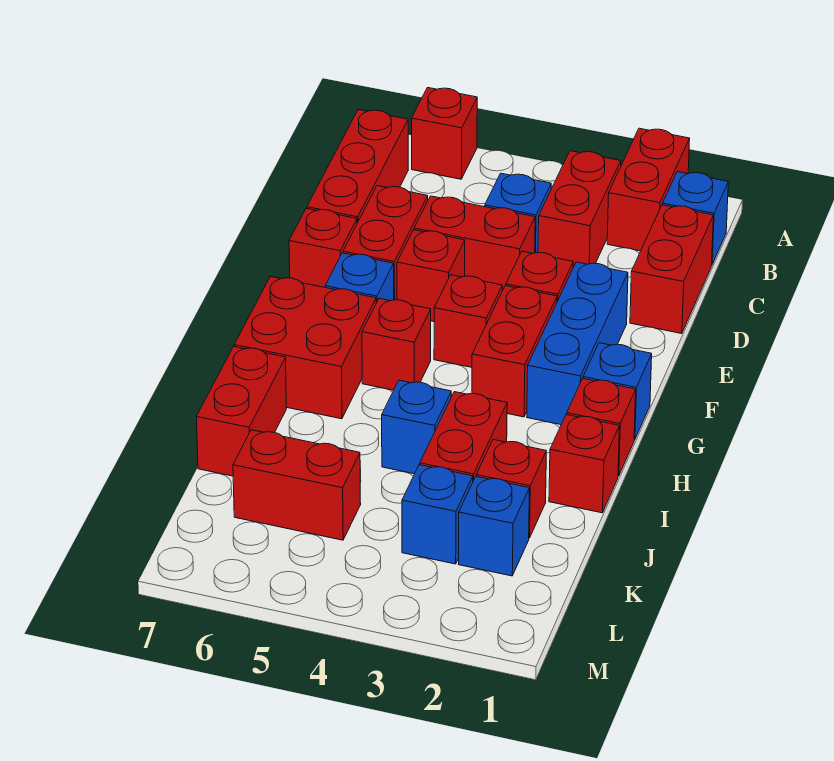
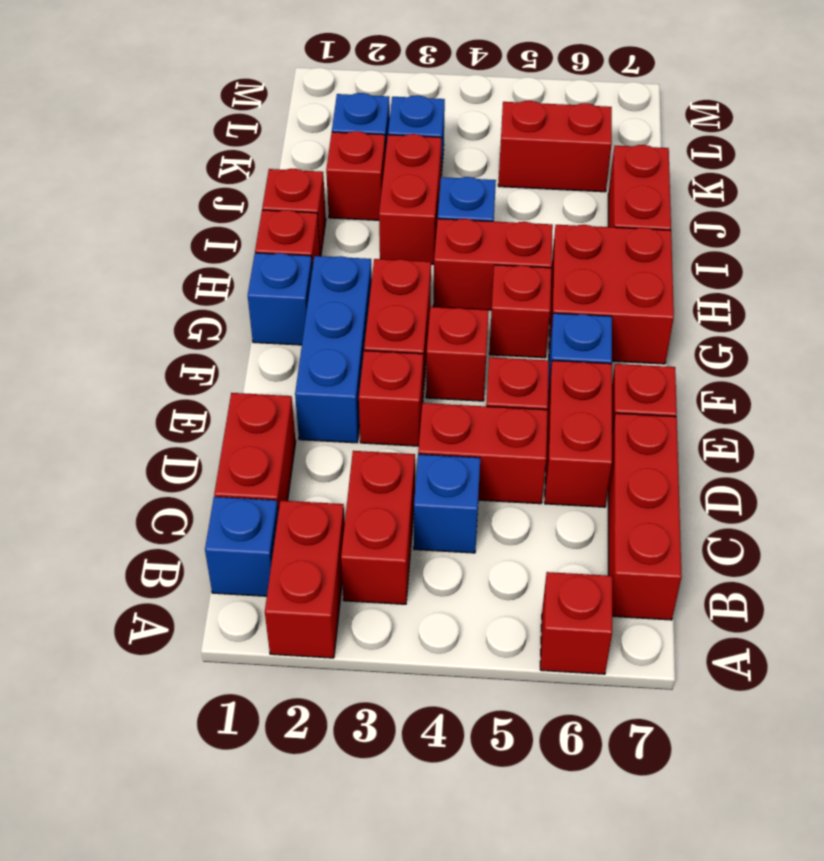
none -> red 1x2 brick [433,219,553,310]

